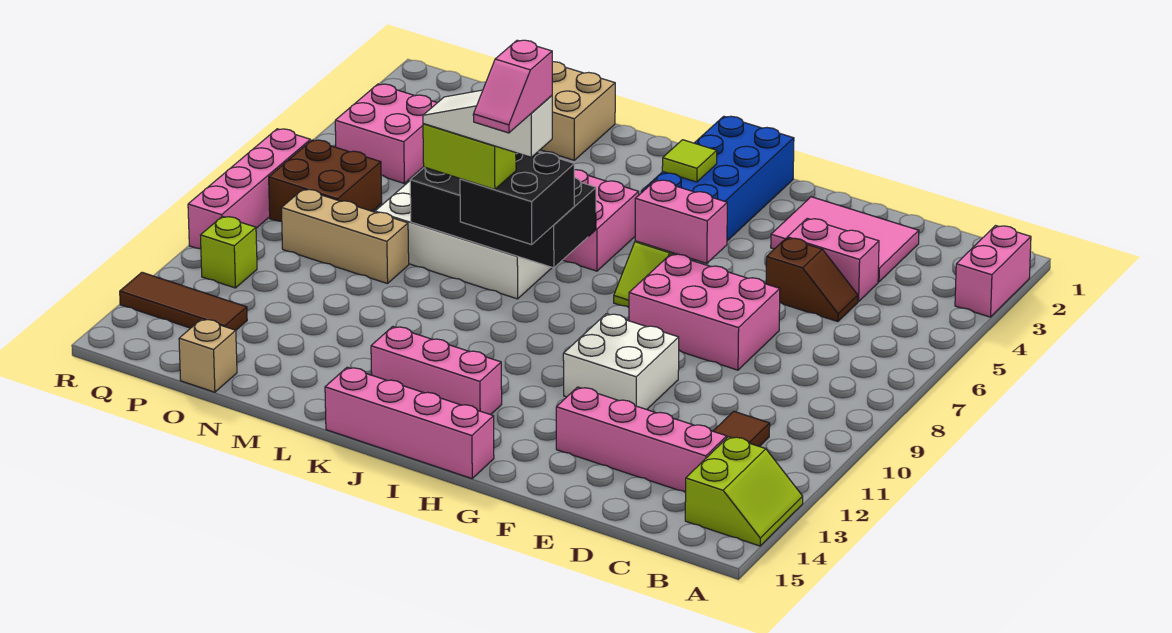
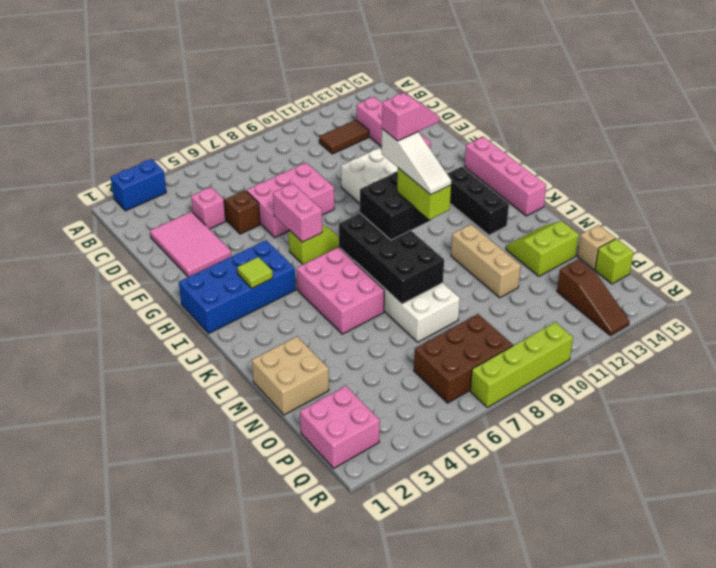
pink 1x2 brick [955,226,1031,317] -> blue 1x2 brick [111,159,166,211]
lime 2x2 slope [685,437,803,546] -> lime 2x2 slope moved to [506,221,579,276]
pink 1x2 brick [787,218,879,302] -> pink 1x1 brick [191,187,226,229]
pink 2x3 brick [629,254,780,370] -> pink 2x3 brick turned to [247,163,334,237]
pink 1x3 brick [371,327,502,415] -> black 1x3 brick [447,167,509,235]
tan 1x3 brick [282,189,409,284] -> tan 1x3 brick moved to [451,224,521,298]
pink 2x2 brick [335,84,437,183] -> pink 2x2 brick moved to [300,386,380,468]
brown 2x2 brick [269,140,382,221] -> brown 2x3 brick [414,314,513,403]
brown 1x3 tile [120,272,247,330] -> brown 1x3 slope [557,259,629,336]
lime 1x1 brick [200,216,257,288] -> lime 1x1 brick moved to [595,239,634,284]
pink 1x4 brick [188,129,311,249] -> lime 1x4 brick [470,322,573,407]

